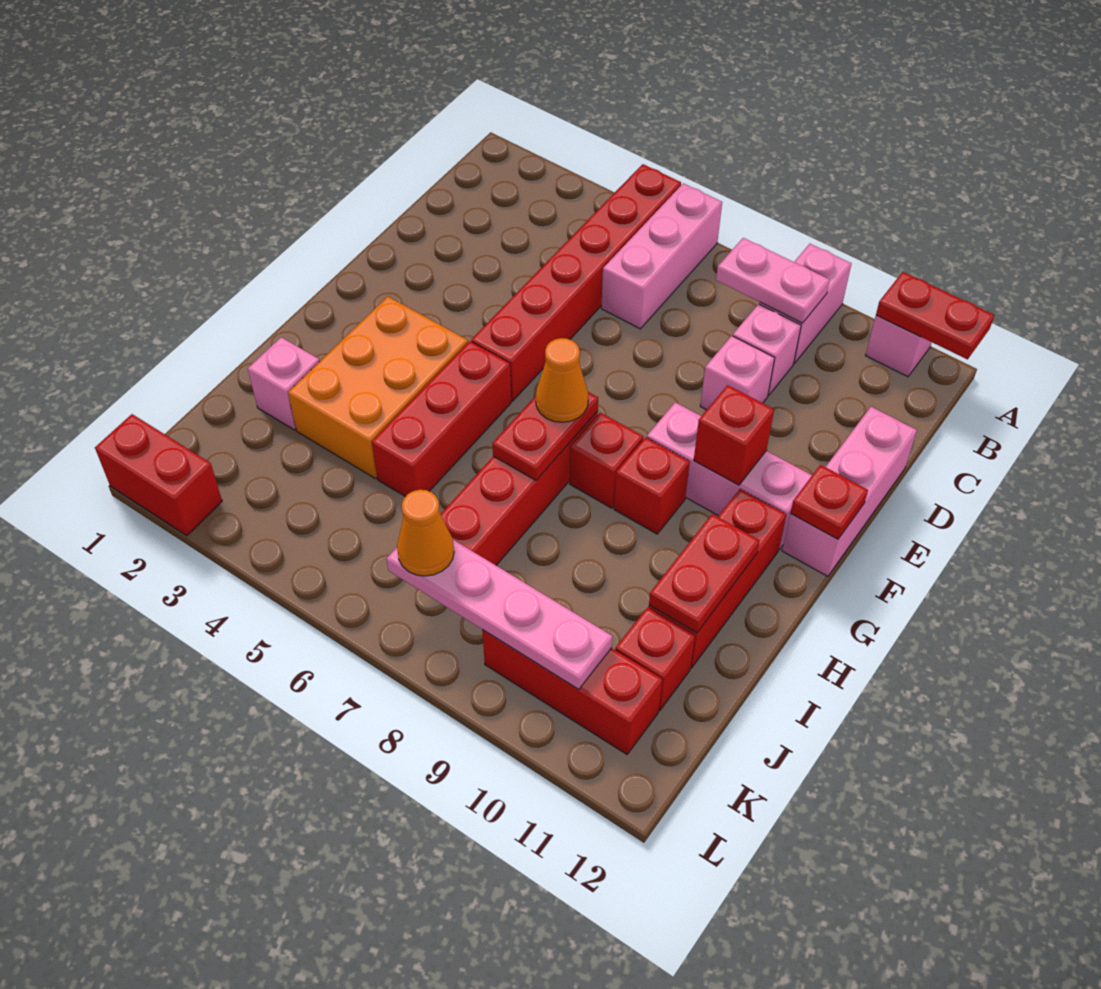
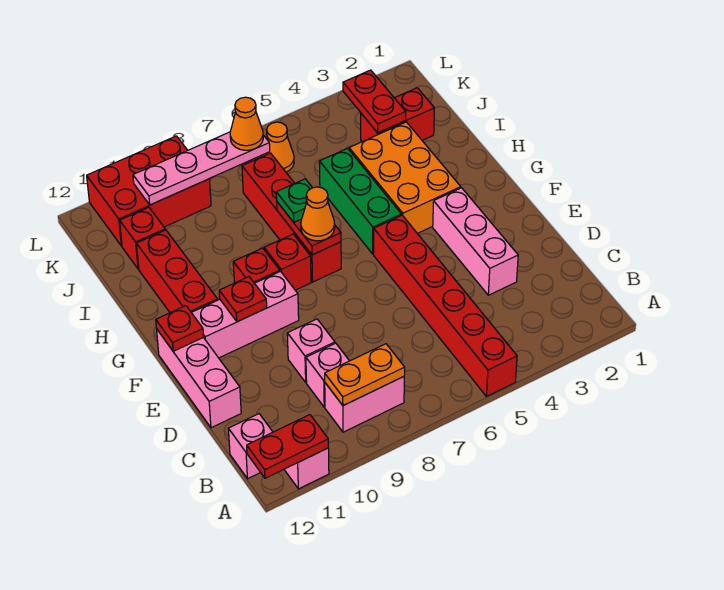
pink 1x3 brick [601,183,722,329] -> pink 1x3 brick moved to [433,188,518,295]
pink 1x2 brick [760,244,852,363] -> pink 1x2 brick turned to [325,377,404,432]
pink 1x2 plate [716,238,830,323] -> orange 1x2 plate [325,344,405,406]
red 1x1 brick [694,385,774,485] -> red 1x1 plate [219,277,267,322]
red 1x3 brick [372,341,511,497] -> green 1x3 brick [319,148,401,254]
none -> green 1x1 plate [276,179,312,222]
red 1x2 plate [649,514,760,633] -> red 1x2 plate moved to [343,70,406,133]
pink 1x1 brick [248,337,320,430] -> pink 1x1 brick moved to [228,414,273,479]
none -> orange 1x1 cone [262,122,294,172]
red 1x3 brick [482,630,662,754] -> red 2x3 brick [87,136,211,246]
red 1x2 brick [95,414,222,536] -> red 1x2 brick moved to [361,88,434,142]

